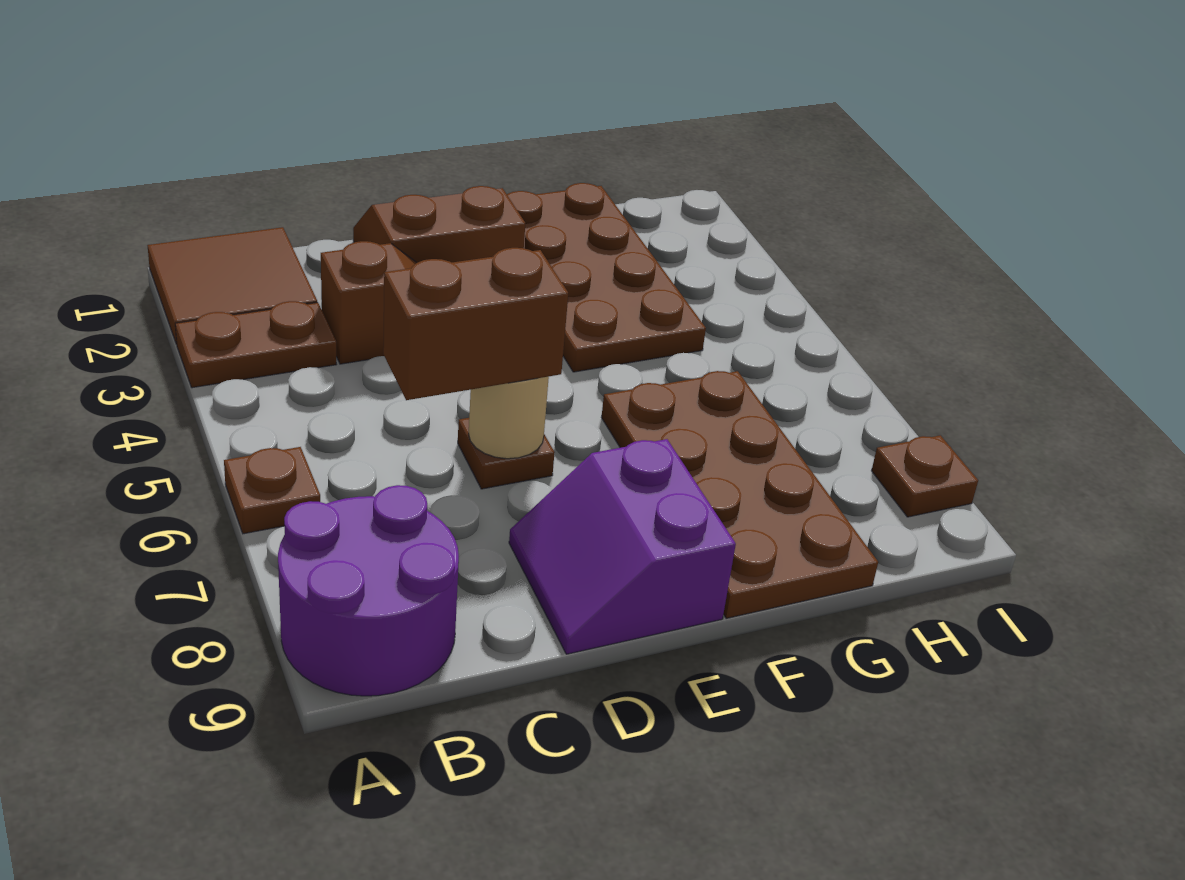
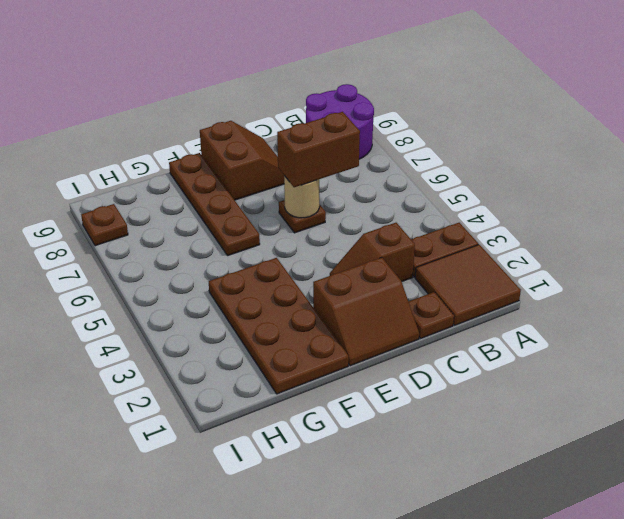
brown 1x1 plate [224,447,320,534] -> brown 1x1 plate moved to [408,292,454,338]
purple 2x2 slope [509,439,736,654] -> brown 2x2 slope [200,121,284,200]
brown 2x4 plate [601,371,878,618] -> brown 1x4 plate [169,153,260,255]

